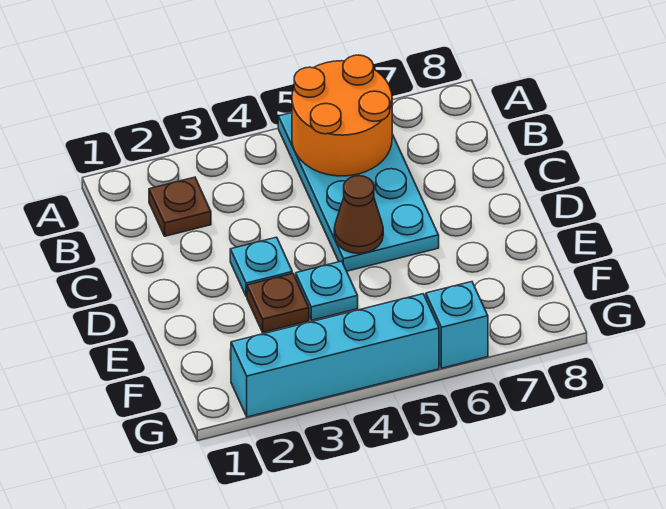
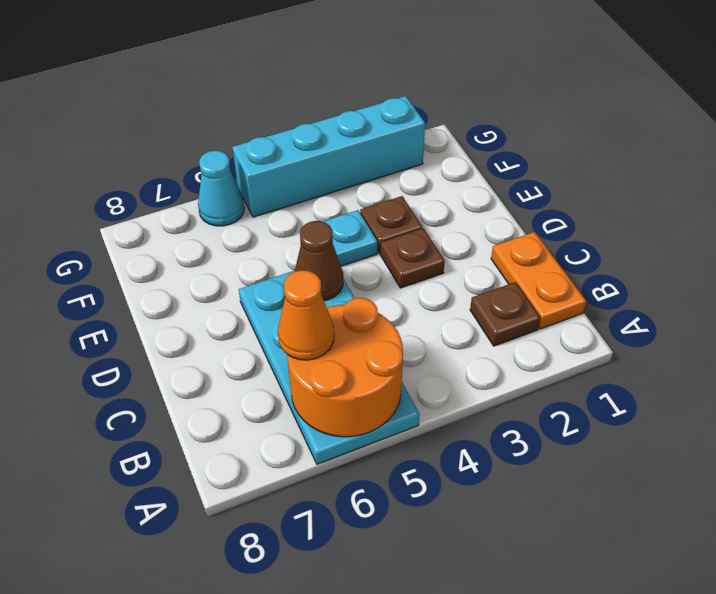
none -> orange 1x2 plate [491,232,586,329]
none -> orange 1x1 cone [278,270,334,360]
cyan 1x1 plate [230,237,292,296] -> brown 1x1 plate [380,228,445,288]
cyan 1x1 brick [426,282,488,368] -> cyan 1x1 cone [198,151,244,226]

